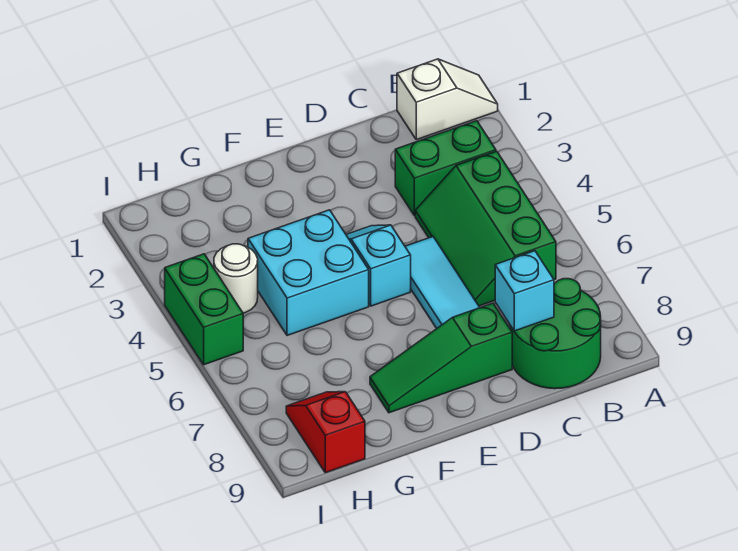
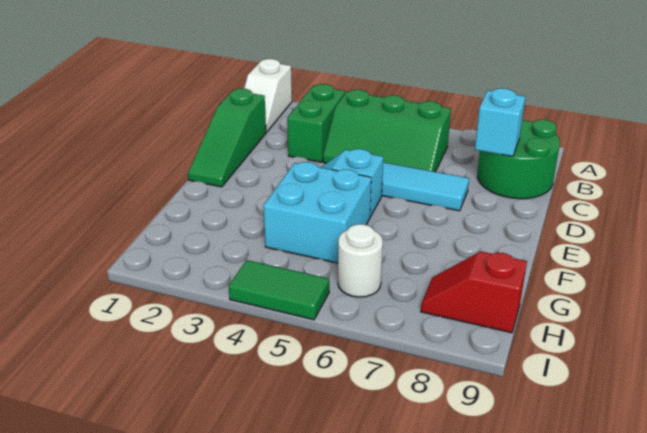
white 1x2 slope [397,59,498,140] -> white 1x2 slope turned to [244,59,292,132]
green 1x3 slope [370,303,512,413] -> green 1x3 slope moved to [188,88,266,187]
white 1x1 round brick [214,244,258,313] -> white 1x1 round brick moved to [338,224,383,297]
green 1x2 brick [165,254,243,365] -> green 1x2 tile [229,260,329,320]

